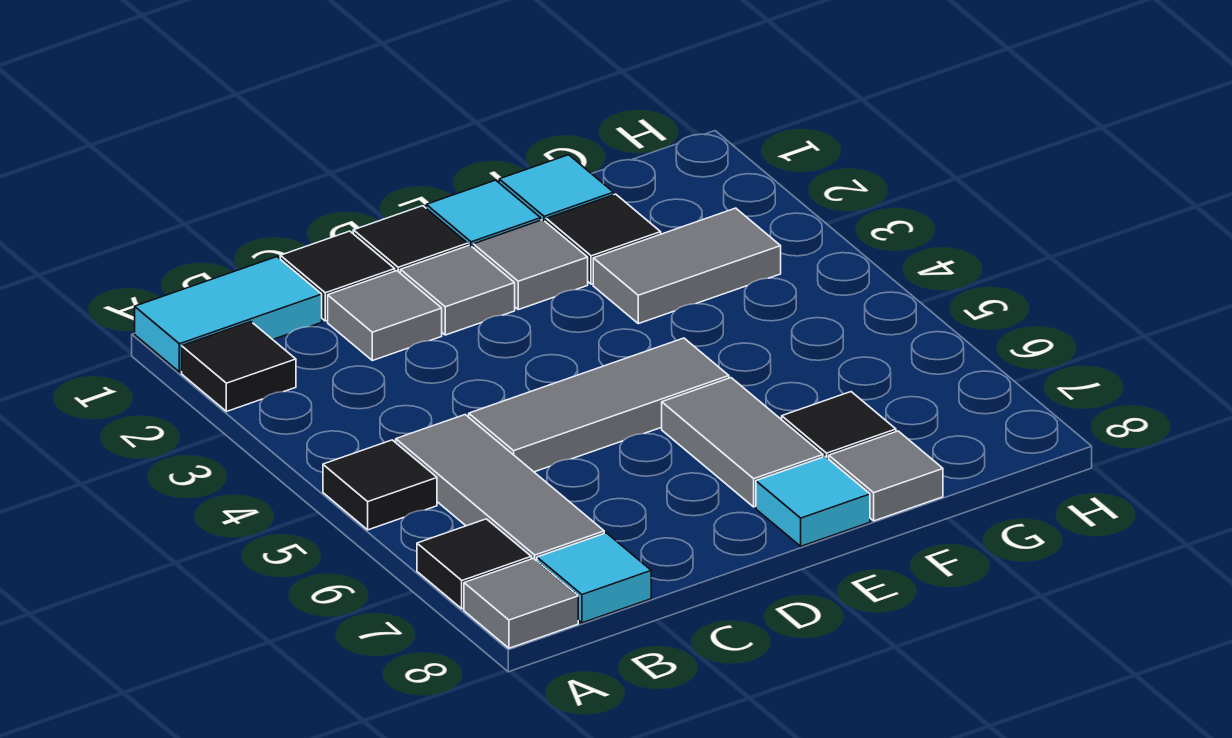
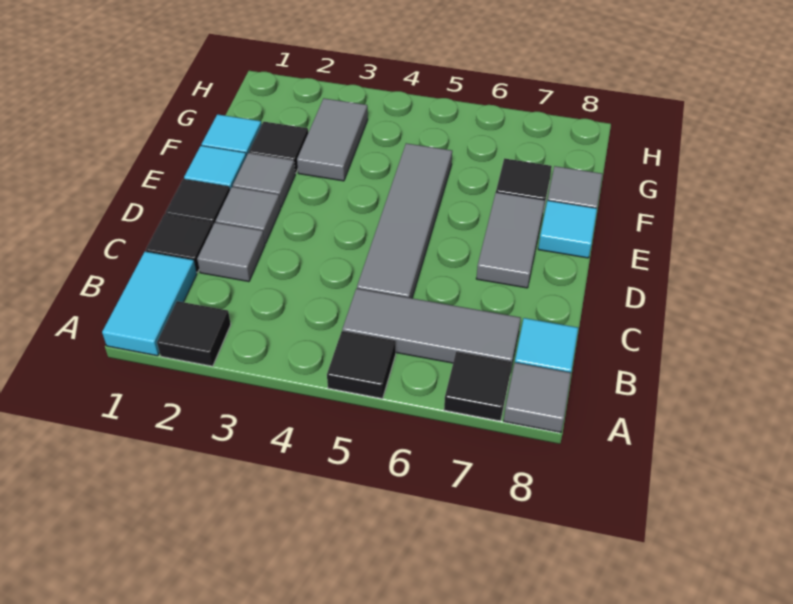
grey 1x3 tile [469,338,729,472] -> grey 1x4 tile [357,143,452,298]
grey 1x2 tile [662,378,823,507] -> grey 1x2 tile turned to [476,192,545,288]

